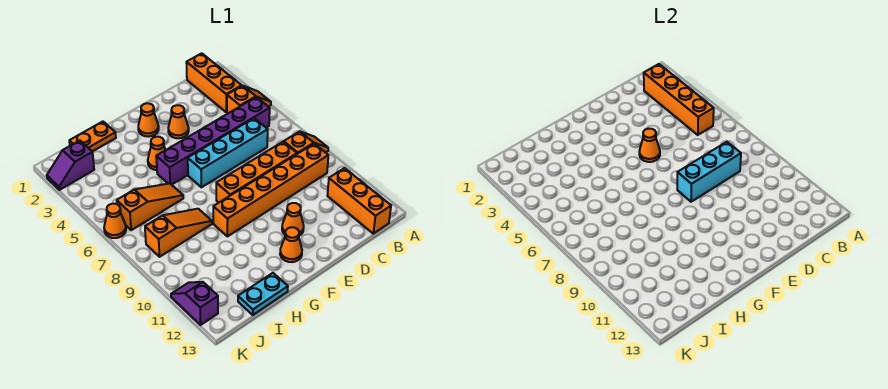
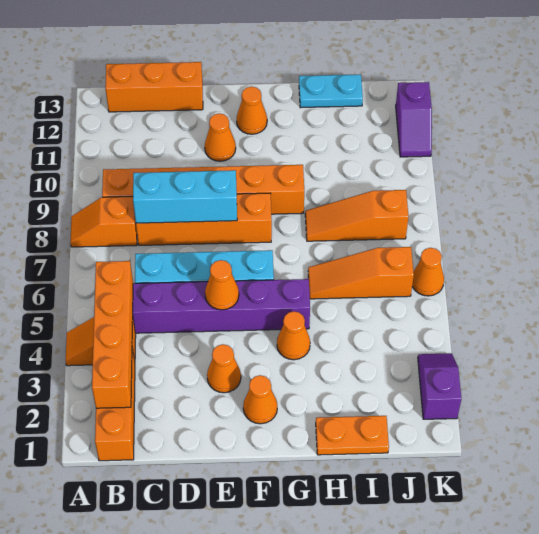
orange 1x3 brick [327,168,391,234] -> orange 1x3 brick turned to [105,62,203,112]
purple 1x2 slope [47,141,94,190] -> purple 1x2 slope turned to [418,353,461,419]

